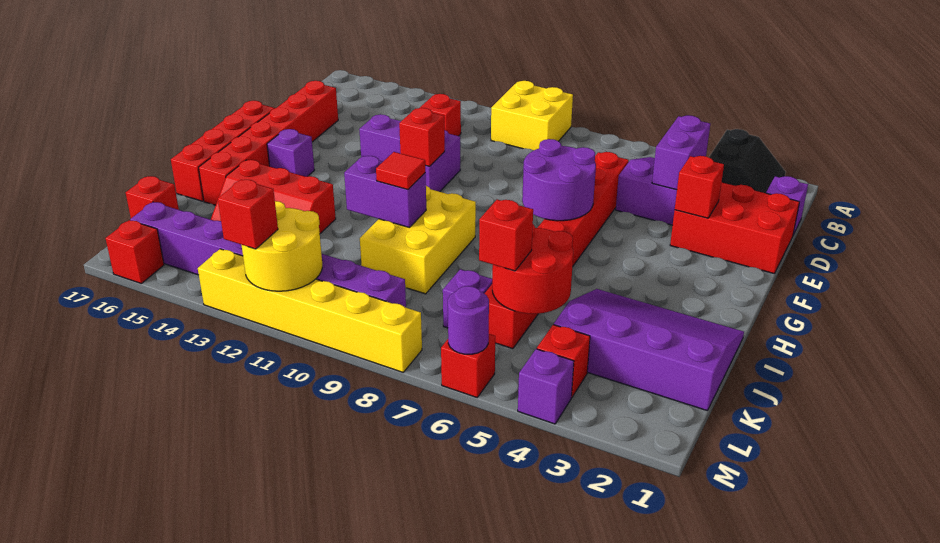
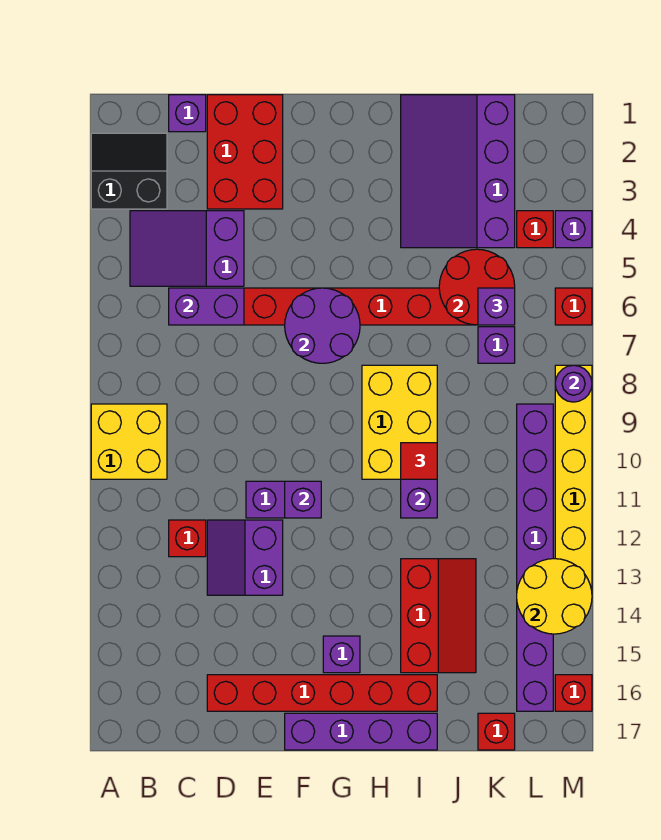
purple 1x2 brick [652,115,710,190] -> purple 1x2 brick moved to [169,288,244,325]
red 1x1 brick [675,156,724,218] -> none
red 1x1 brick [399,108,445,166] -> purple 1x1 brick [285,481,321,518]
red 1x4 brick [171,101,274,201] -> purple 1x4 brick [285,713,437,750]
yellow 2x3 brick [360,186,476,294] -> yellow 2x3 brick turned to [362,365,437,479]
red 1x1 brick [479,200,533,271] -> purple 1x1 brick [478,288,515,325]
yellow 2x2 round brick [242,201,322,291] -> yellow 2x2 round brick moved to [517,559,592,634]
purple 1x1 round brick [448,286,489,354] -> purple 1x1 round brick moved to [555,365,592,402]
red 1x1 brick [218,180,278,249] -> none

